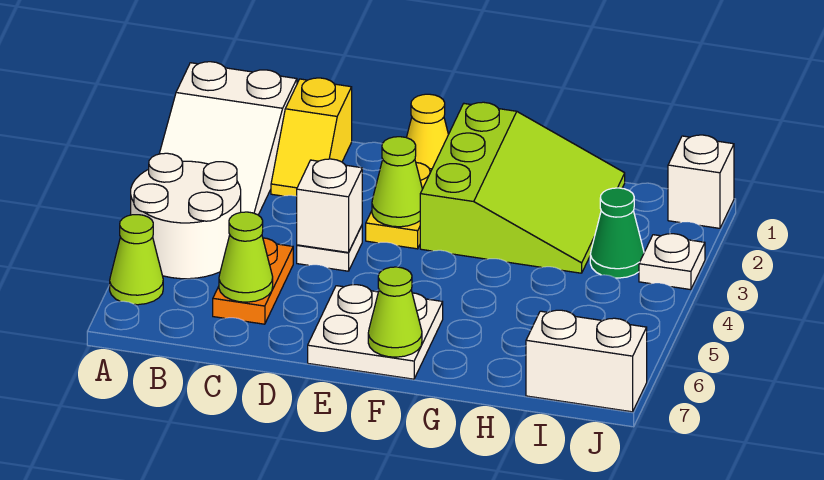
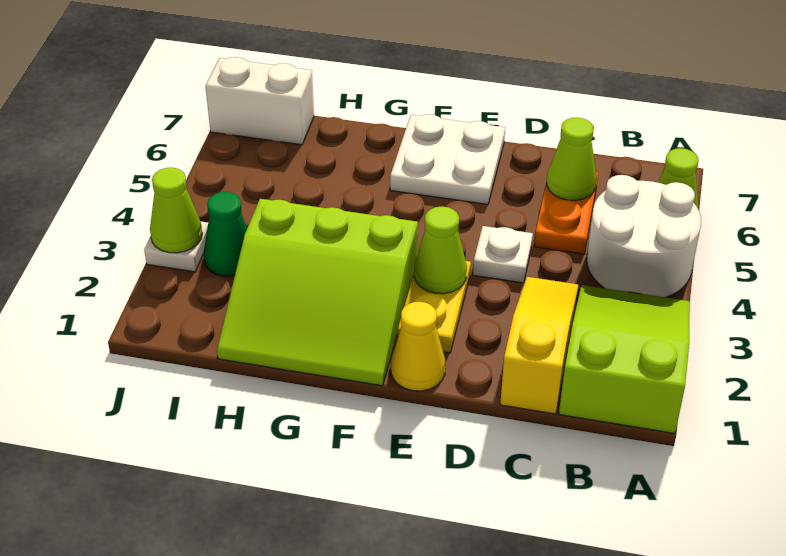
white 2x3 slope [159,62,297,215] -> lime 2x3 slope [559,285,690,433]
yellow 1x2 slope [271,78,352,196] -> yellow 1x3 slope [500,277,579,414]
white 1x1 brick [297,159,362,253] -> none
lime 3x3 slope [420,102,625,273] -> lime 3x3 slope turned to [217,199,418,386]
lime 1x1 cone [368,267,422,357] -> lime 1x1 cone moved to [150,168,202,253]
white 1x1 brick [668,135,734,228] -> none

